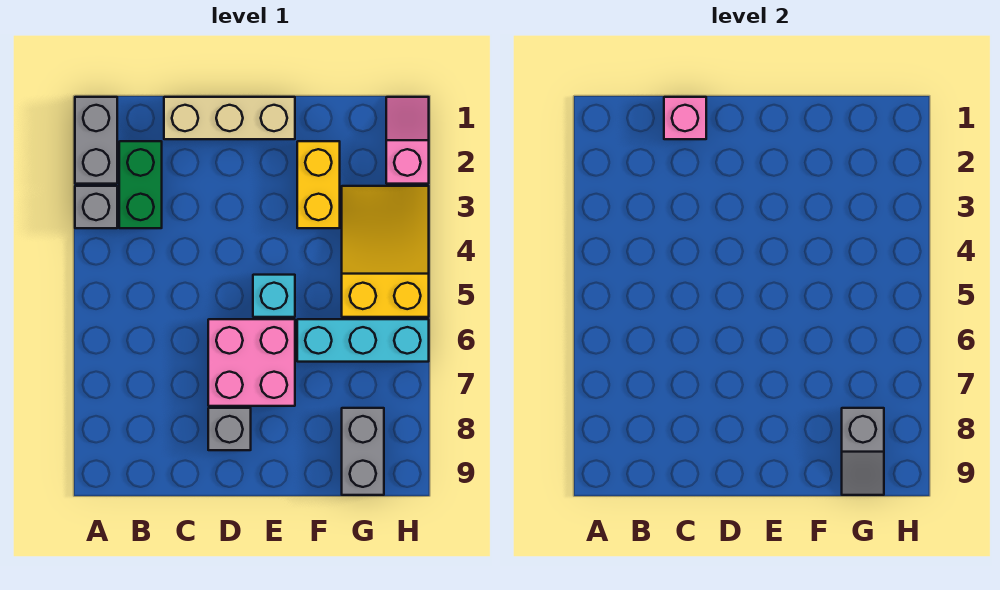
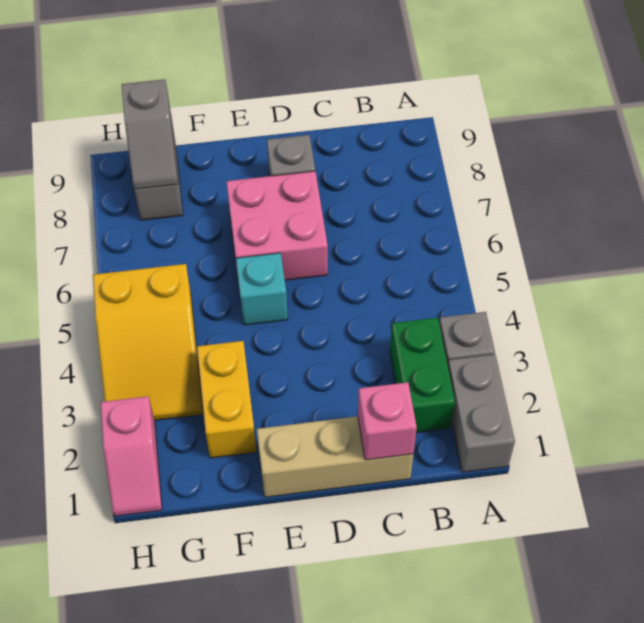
cyan 1x3 brick [297,319,429,362] -> none
grey 1x2 slope [842,408,884,495] -> grey 1x2 slope turned to [122,79,178,190]

